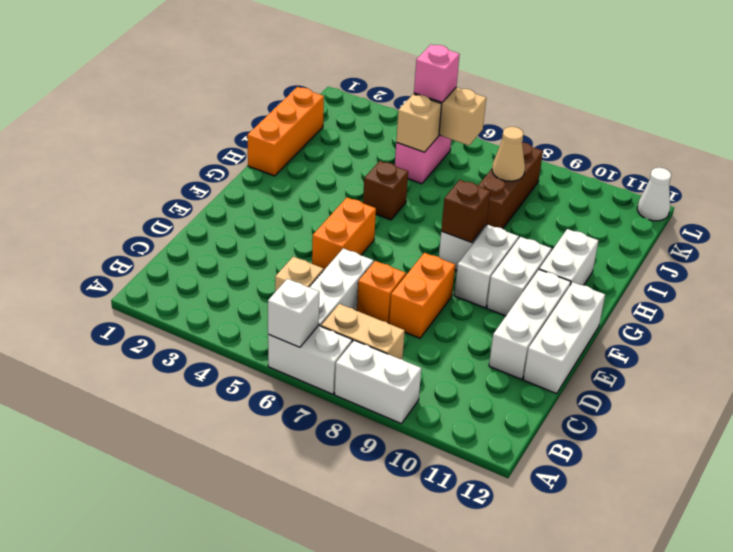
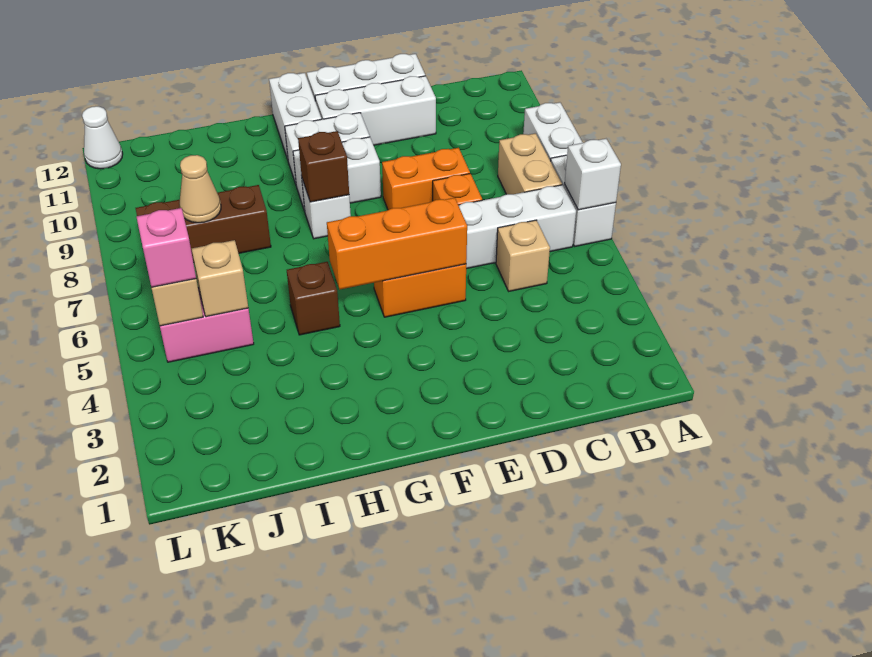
white 1x2 brick [539,229,598,285] -> white 1x2 brick turned to [269,73,321,159]
orange 1x3 brick [247,87,324,176] -> orange 1x3 brick moved to [327,198,467,290]

